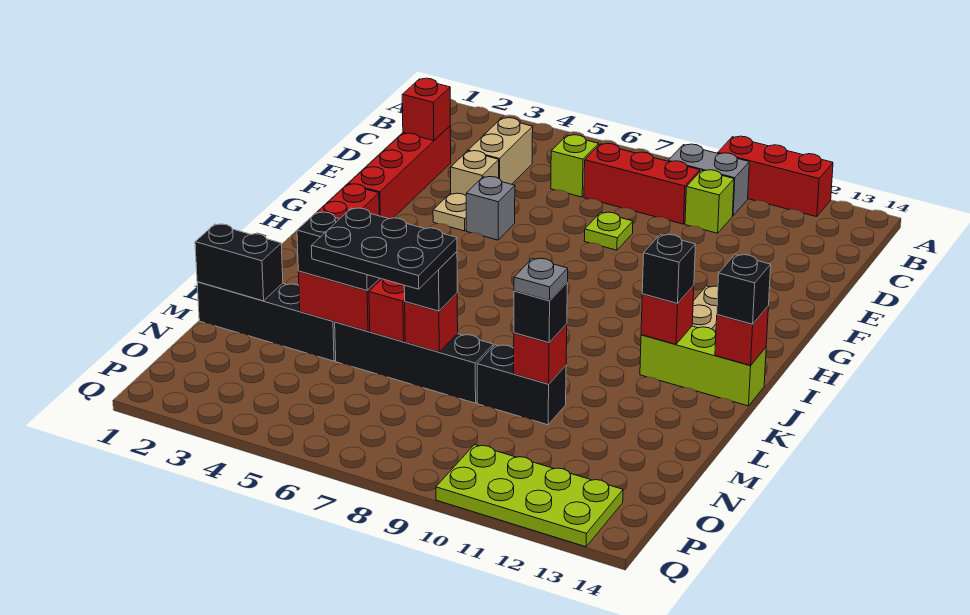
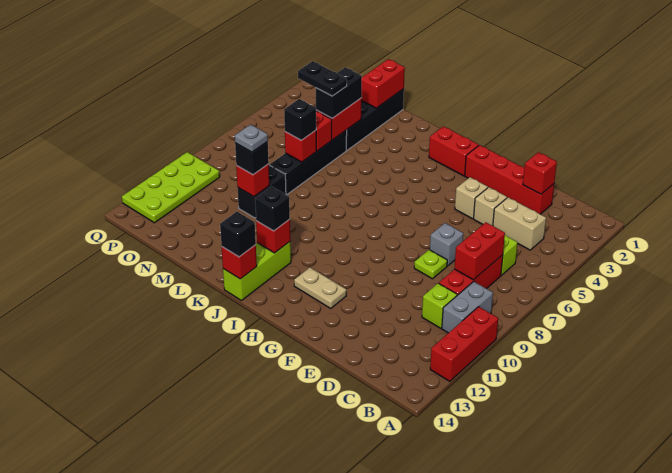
none -> red 1x2 brick [454,222,505,280]
tan 1x1 plate [433,193,466,231] -> tan 1x1 brick [455,177,488,219]
grey 1x1 brick [466,177,515,240] -> grey 1x1 brick moved to [430,223,463,266]
black 1x2 brick [195,224,283,301] -> red 1x2 brick [361,59,405,108]
black 2x3 plate [311,208,457,289] -> black 1x2 plate [298,61,347,96]

